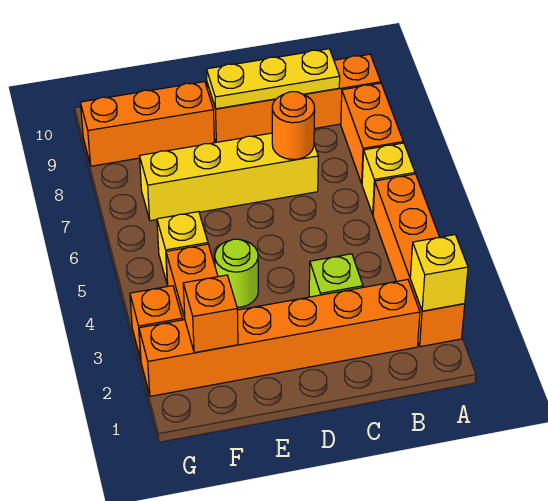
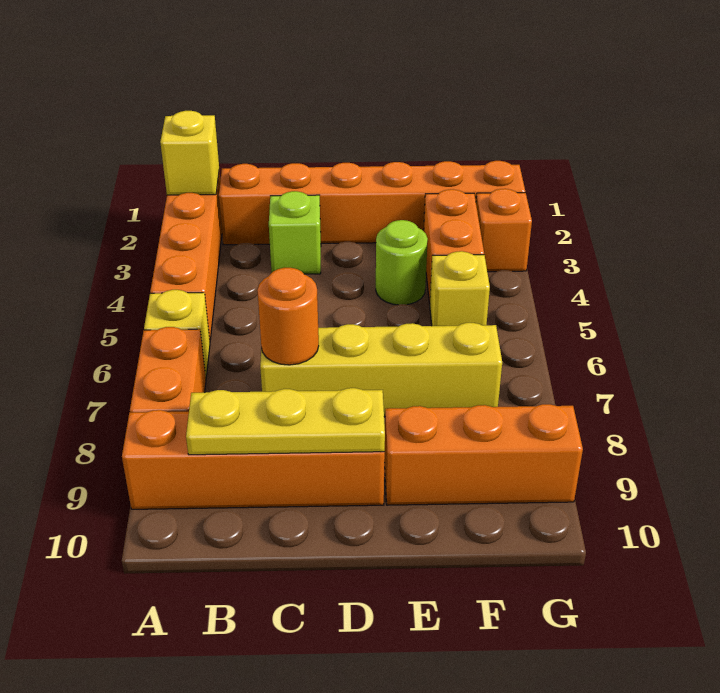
orange 1x1 brick [183,275,238,353] -> none

